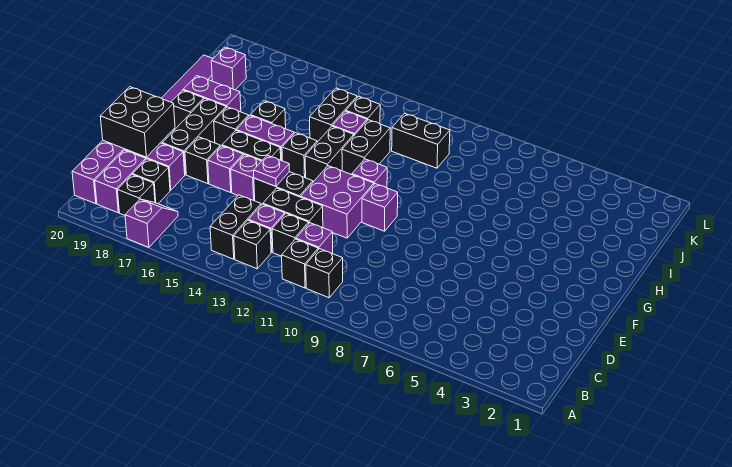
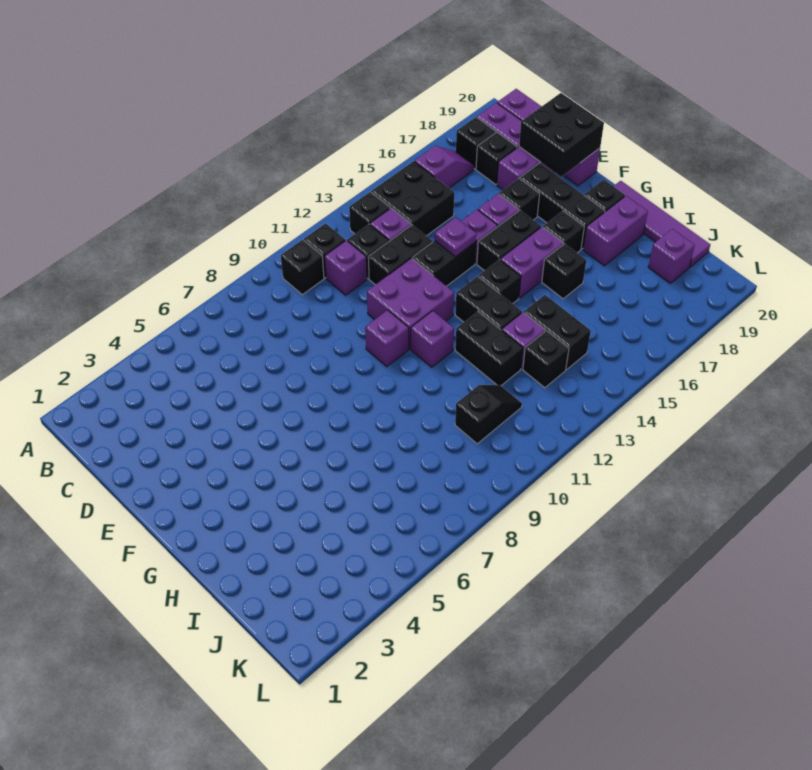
purple 1x2 slope [125,199,178,247] -> purple 1x2 slope turned to [415,146,474,188]
black 1x2 brick [210,195,261,259] -> black 2x2 brick [371,161,454,236]
black 1x2 brick [392,113,450,168] -> black 1x2 slope [455,385,522,444]

